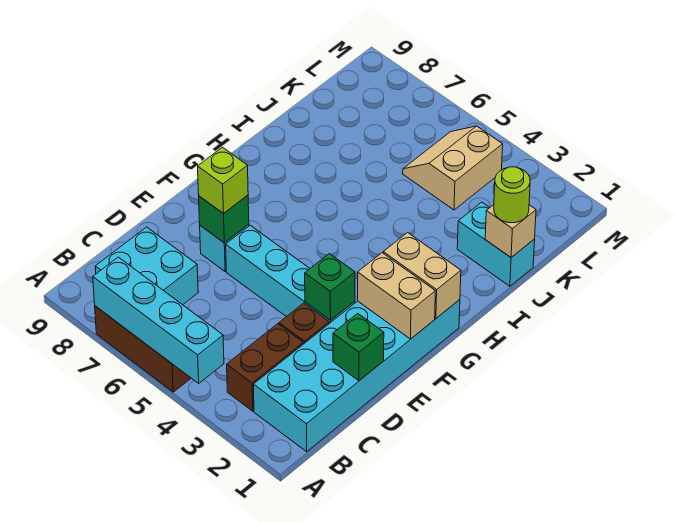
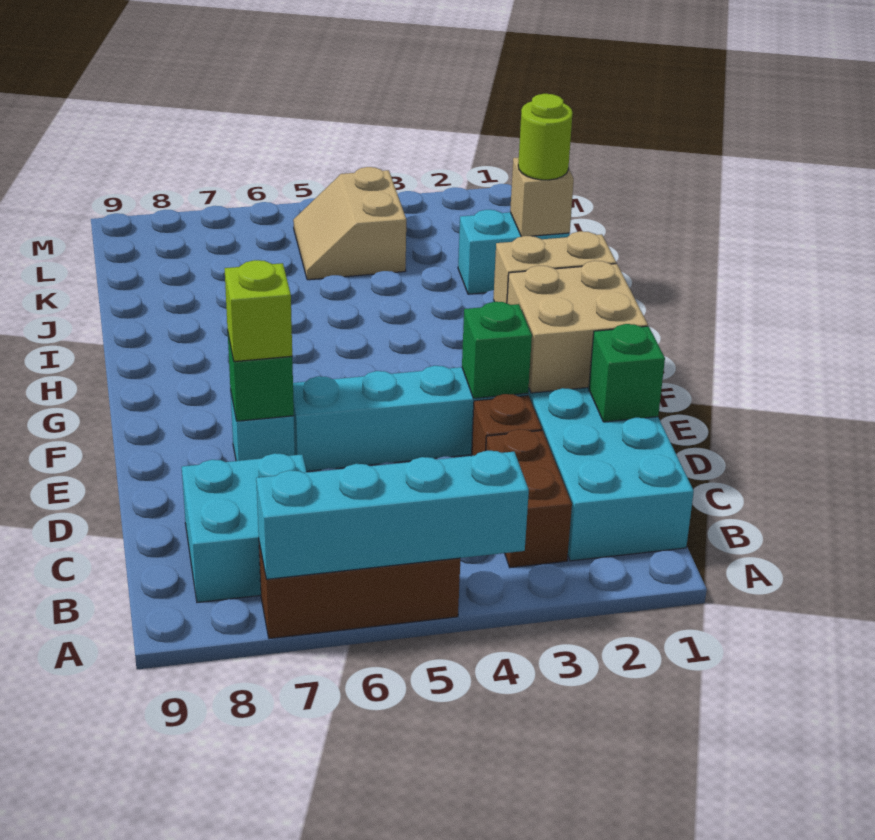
tan 1x2 brick [358,253,435,339] -> tan 2x2 brick [507,261,648,393]

